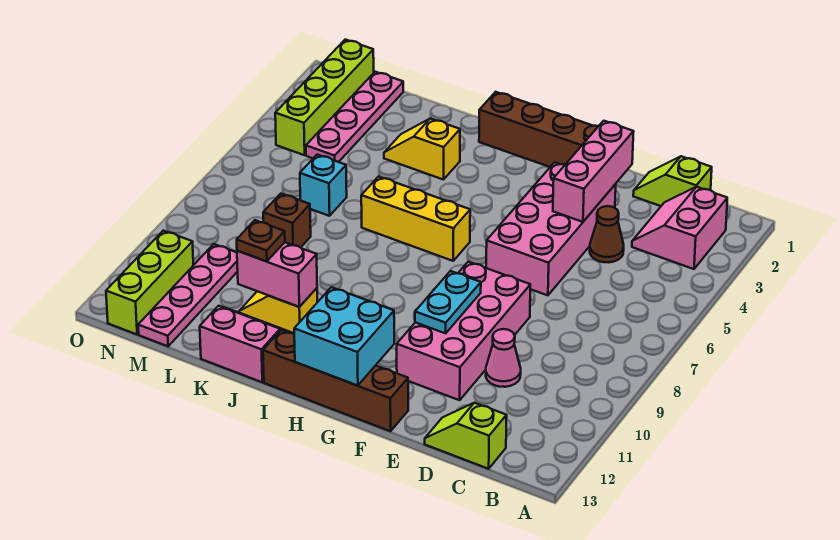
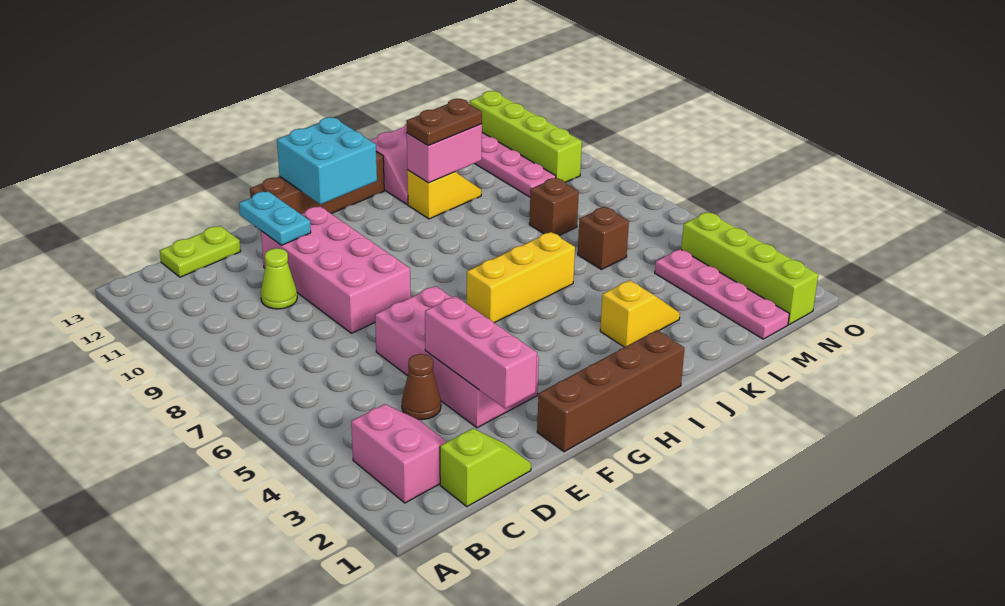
lime 1x2 slope [425,403,507,469] -> lime 1x2 plate [160,226,241,277]
pink 1x1 cone [486,329,521,387] -> lime 1x1 cone [261,248,297,309]
cyan 1x2 plate [415,271,481,333] -> cyan 1x2 plate moved to [239,191,311,245]
brown 1x1 plate [237,220,285,262] -> brown 1x2 plate [406,99,482,146]
cyan 1x1 brick [300,155,347,216] -> brown 1x1 brick [578,207,629,270]
lime 1x3 brick [106,231,193,334] -> lime 1x4 brick [470,91,582,183]

